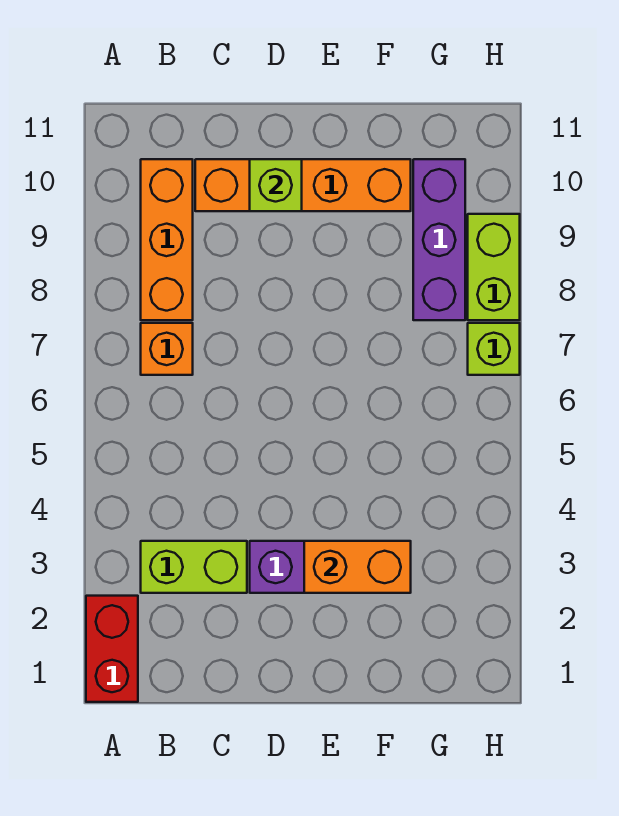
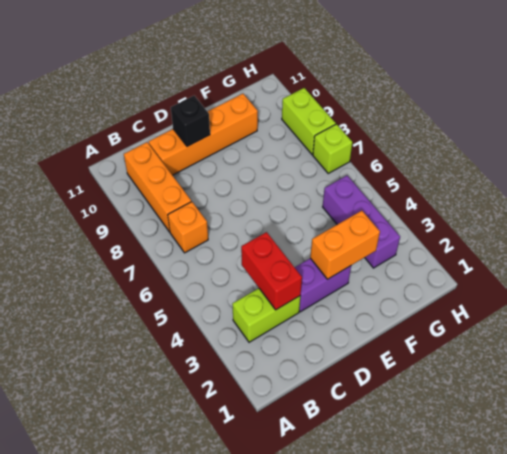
red 1x2 brick [86,596,138,702] -> red 1x2 brick moved to [241,232,302,310]
lime 1x1 brick [250,159,302,211] -> black 1x1 brick [171,96,210,146]
purple 1x3 brick [413,159,465,320] -> purple 1x3 brick moved to [323,176,400,268]

